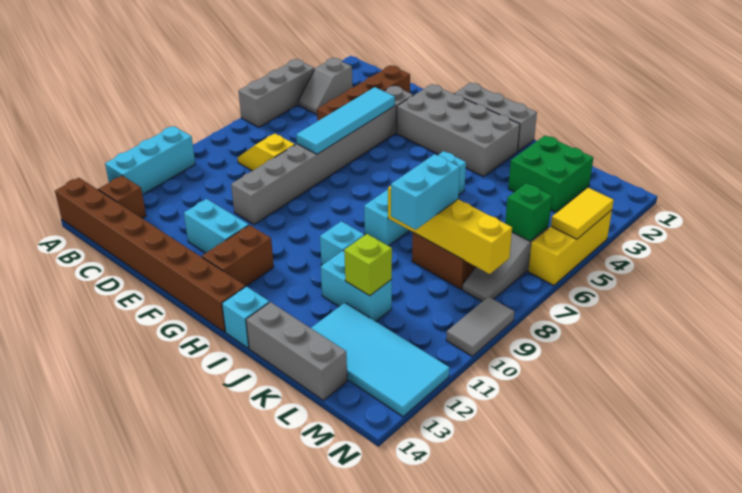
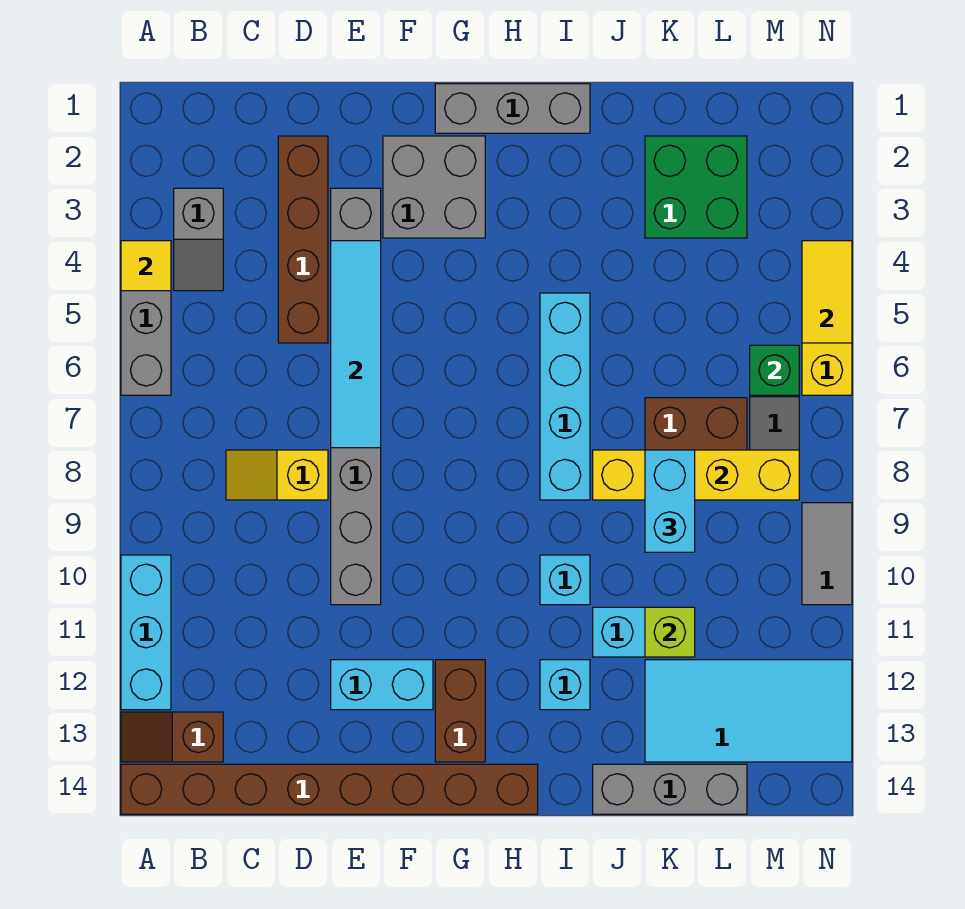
none -> yellow 1x1 tile [121,241,171,291]
grey 2x4 brick [397,84,520,177] -> grey 2x2 brick [383,136,485,238]
cyan 1x1 brick [222,286,269,348] -> cyan 1x1 brick moved to [540,660,590,710]

